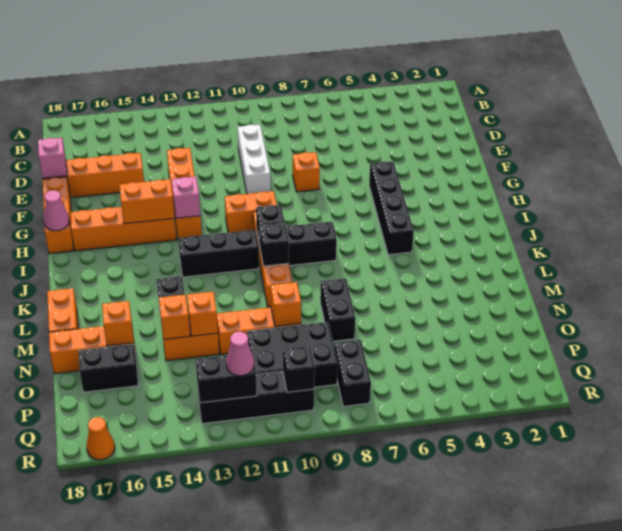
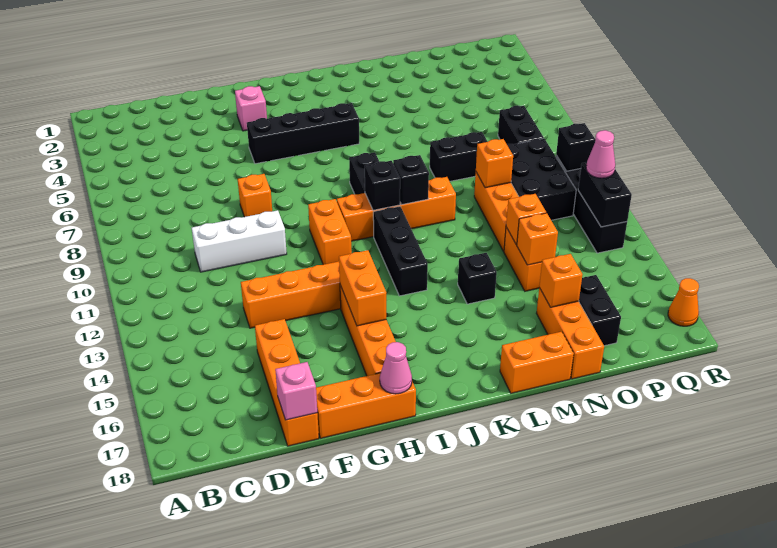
pink 1x1 brick [172,177,200,218] -> pink 1x1 brick moved to [235,86,267,131]
black 1x2 brick [334,340,371,407] -> black 1x2 brick turned to [498,106,544,144]

